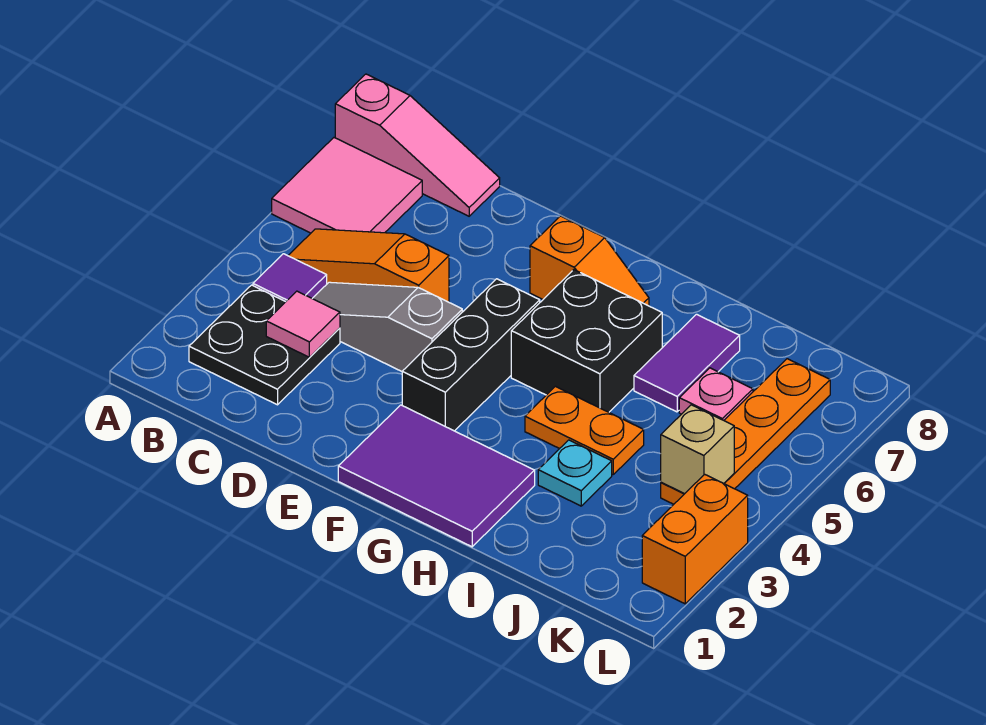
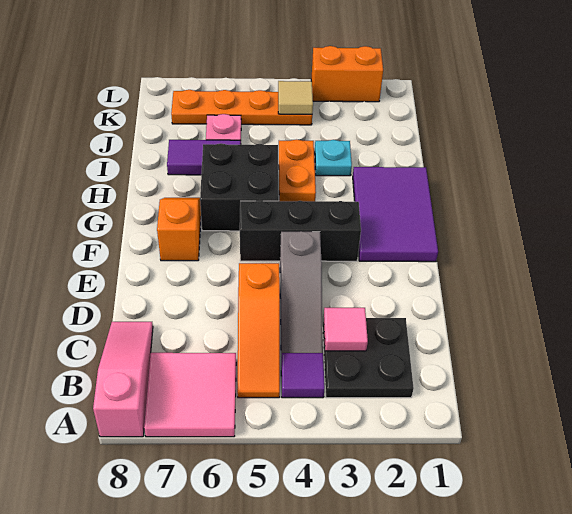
tan 1x1 brick [661,405,734,494] -> tan 1x1 tile [278,81,313,114]

